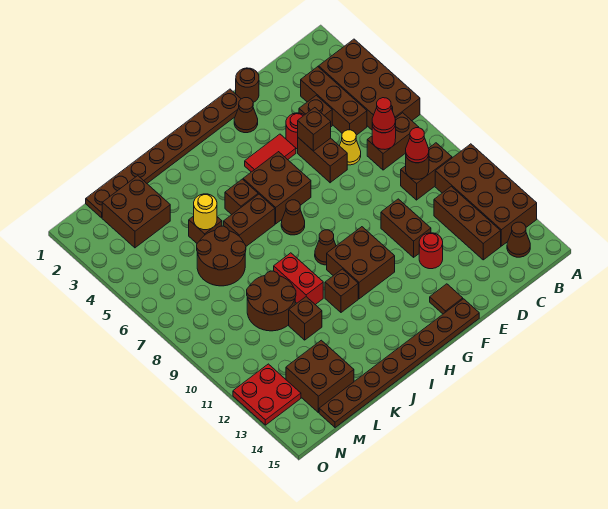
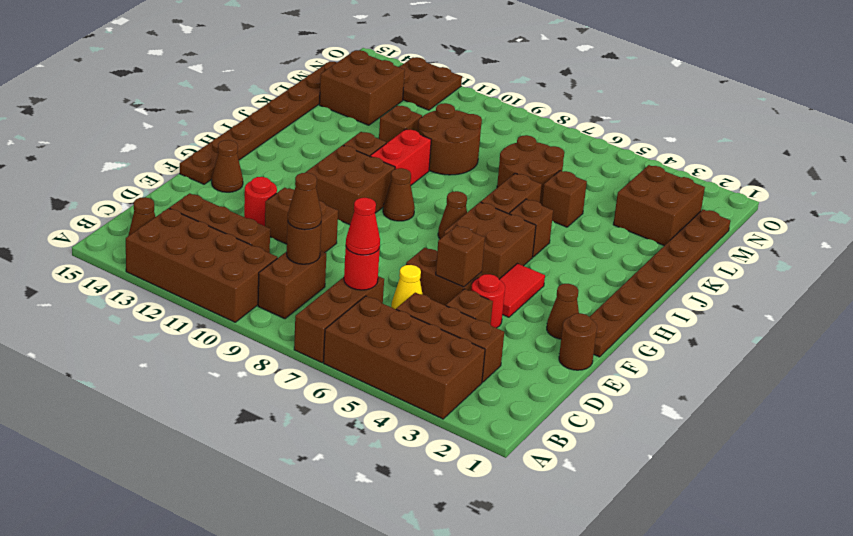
brown 1x2 brick [367,113,419,170] -> brown 1x3 brick [294,276,384,363]
red 1x1 cone [406,128,429,163] -> brown 1x1 cone [288,173,322,230]
brown 1x1 tile [430,284,463,314] -> brown 1x1 cone [212,140,243,192]
red 1x2 brick [274,253,323,305] -> red 1x2 brick turned to [370,129,431,185]
yellow 1x1 round brick [194,194,217,230] -> none
red 2x2 plate [233,364,301,425] -> brown 2x2 plate [400,57,462,110]

